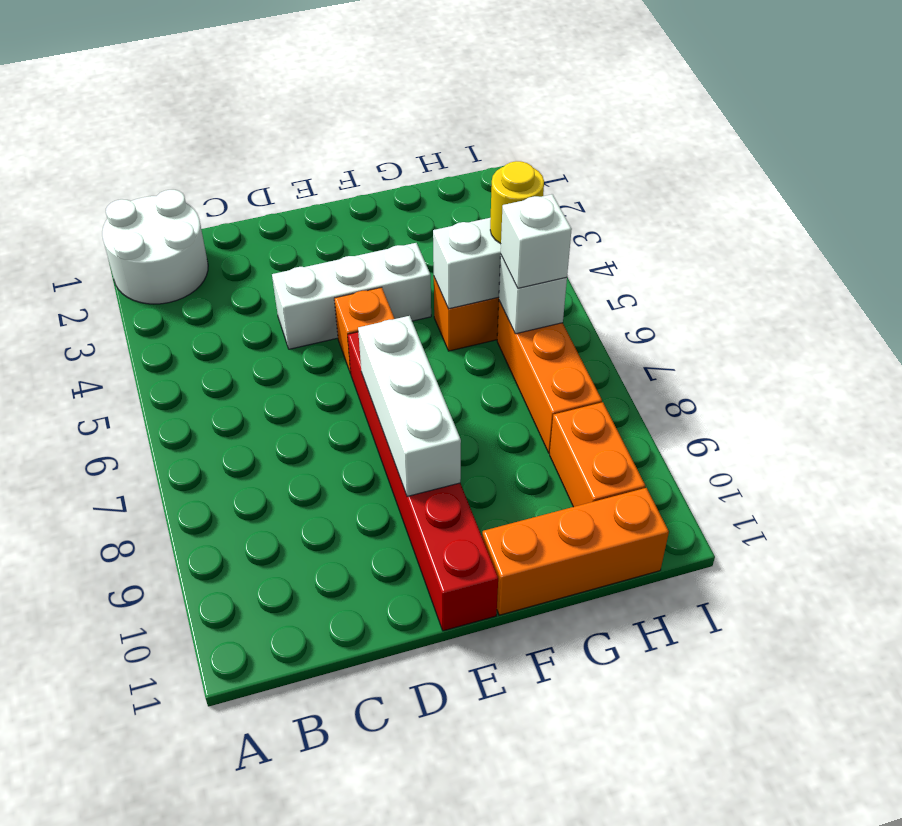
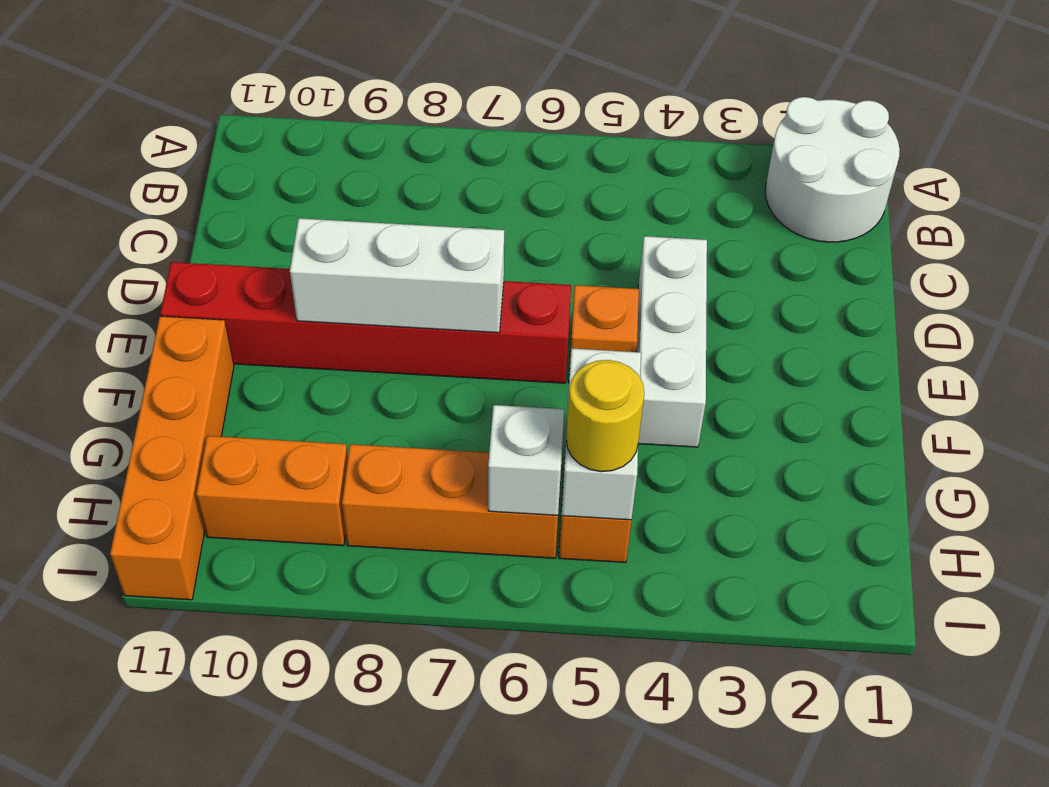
orange 1x3 brick [482,488,669,615] -> orange 1x4 brick [110,316,234,600]
white 1x1 brick [501,194,572,288] -> none

